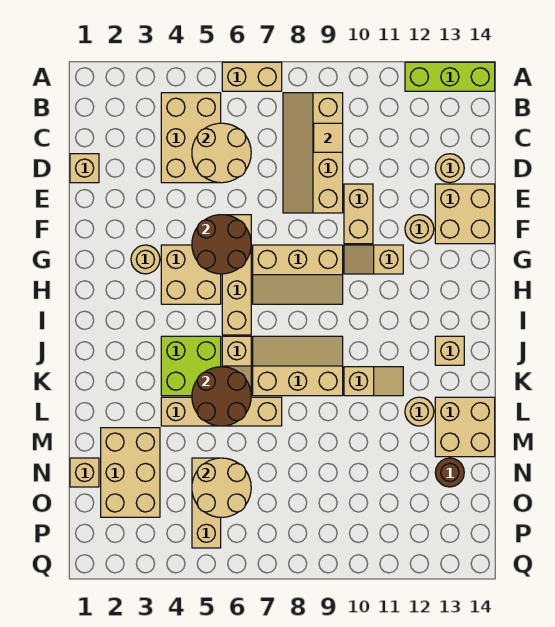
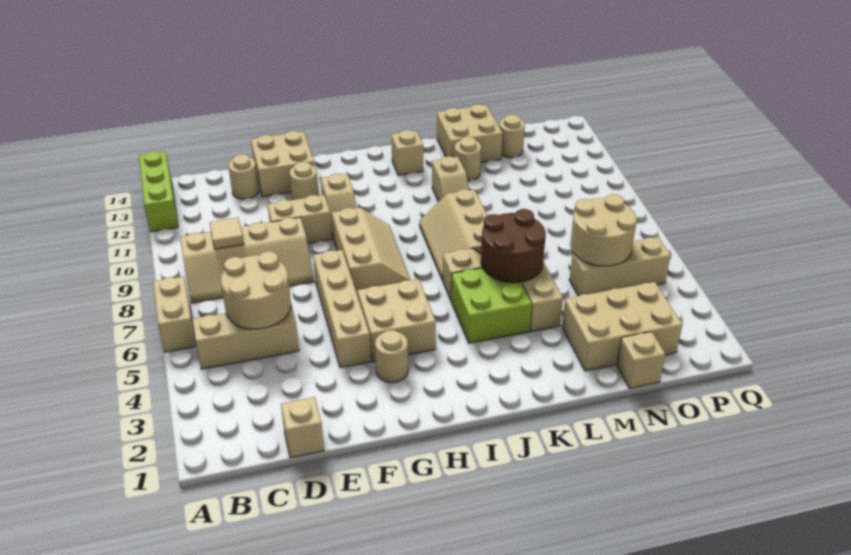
tan 2x3 brick [161,93,221,183] -> tan 1x3 brick [192,304,299,369]
brown 2x2 round brick [192,215,251,274] -> none
tan 1x4 brick [222,215,251,335] -> tan 1x4 brick turned to [313,250,371,368]
tan 1x2 slope [344,367,403,396] -> tan 1x2 slope turned to [432,157,469,202]
brown 1x1 round brick [435,458,464,487] -> tan 1x1 round brick [499,115,525,158]

